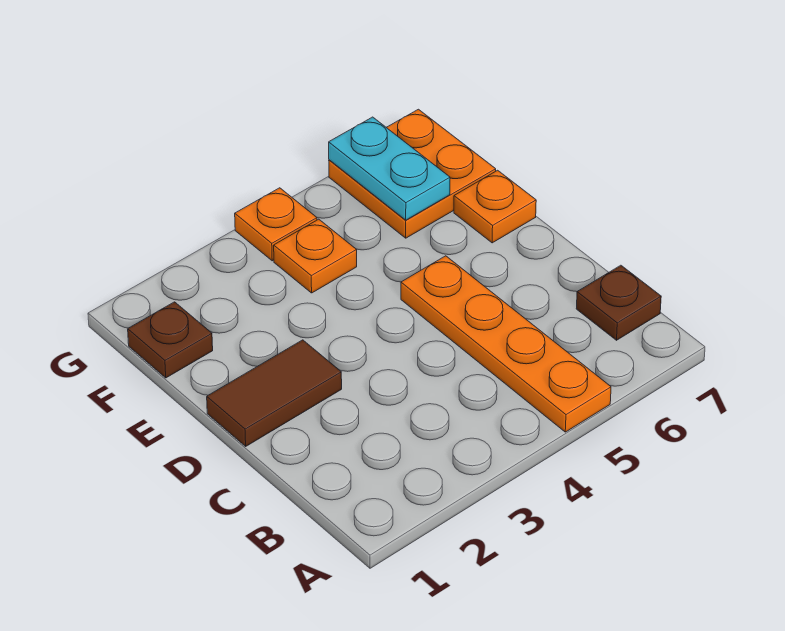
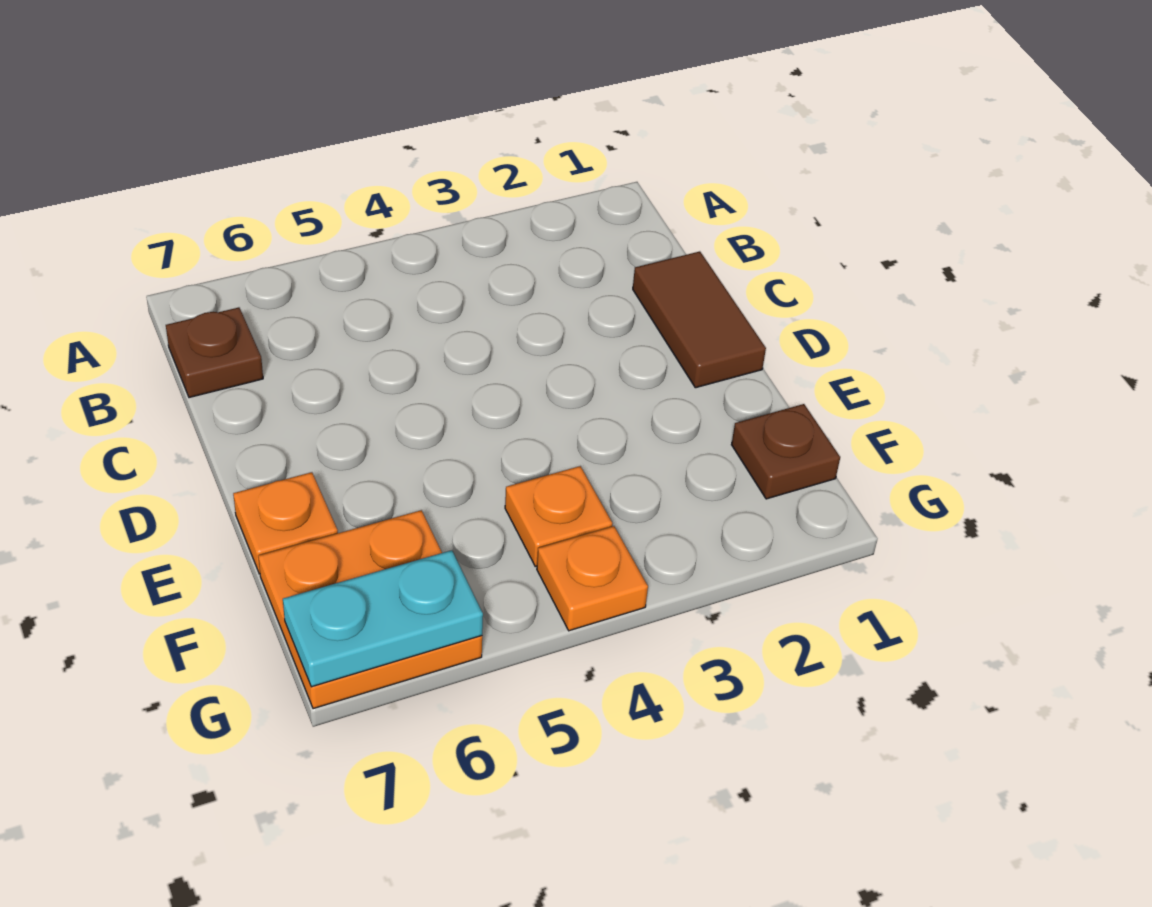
orange 1x4 plate [401,256,611,432] -> none
brown 1x2 tile [207,340,342,446] -> brown 1x2 tile turned to [633,251,766,388]
cyan 1x2 plate [329,117,450,220] -> cyan 1x2 plate turned to [283,550,483,687]

